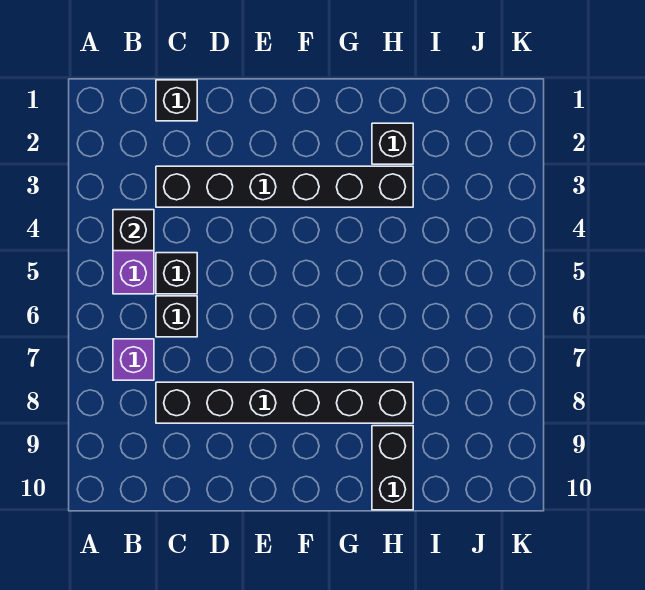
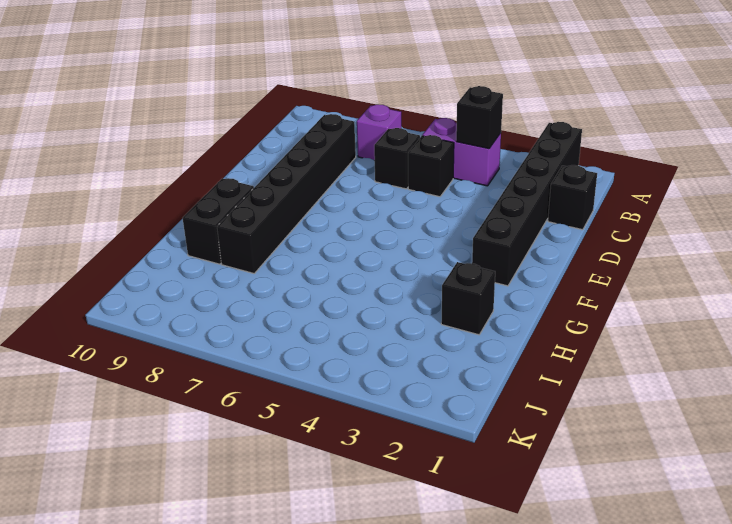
black 1x6 brick [156,166,413,207] -> black 1x6 brick moved to [472,122,582,286]
black 1x2 brick [372,426,413,510] -> black 1x2 brick turned to [183,178,254,264]

